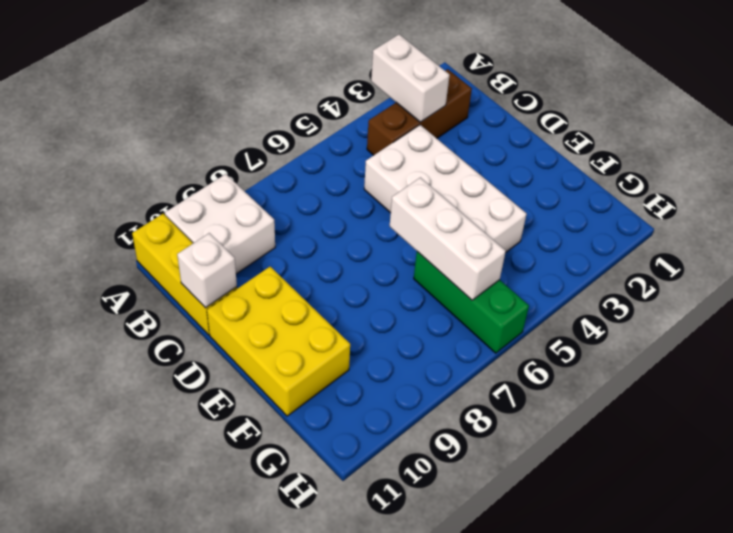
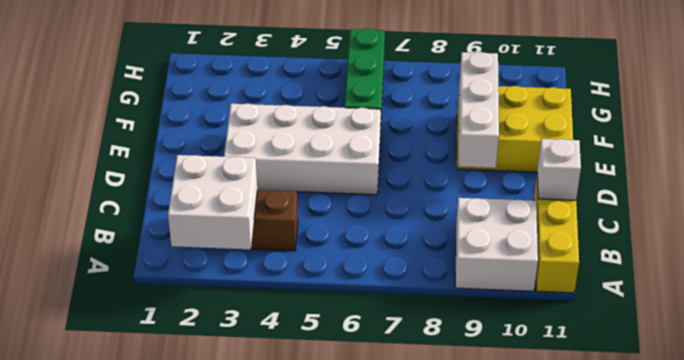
white 1x2 brick [371,34,450,122] -> white 2x2 brick [168,155,257,249]
white 2x4 brick [364,125,527,252] -> white 2x4 brick turned to [224,103,381,195]
yellow 2x3 brick [207,267,350,416] -> yellow 2x3 brick turned to [457,86,573,172]
white 1x3 brick [390,178,506,300] -> white 1x3 brick moved to [459,52,499,168]

